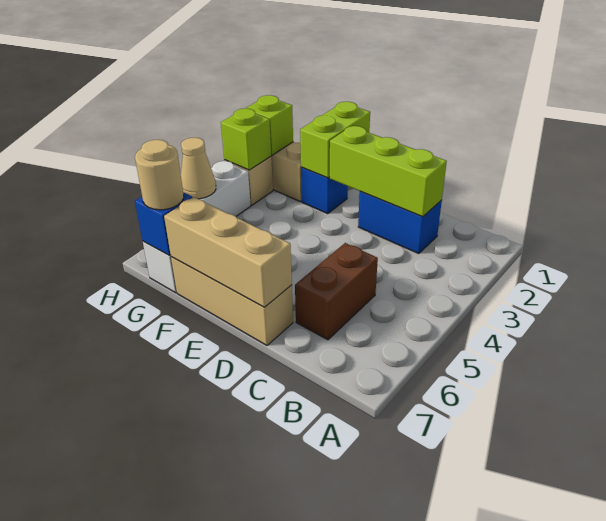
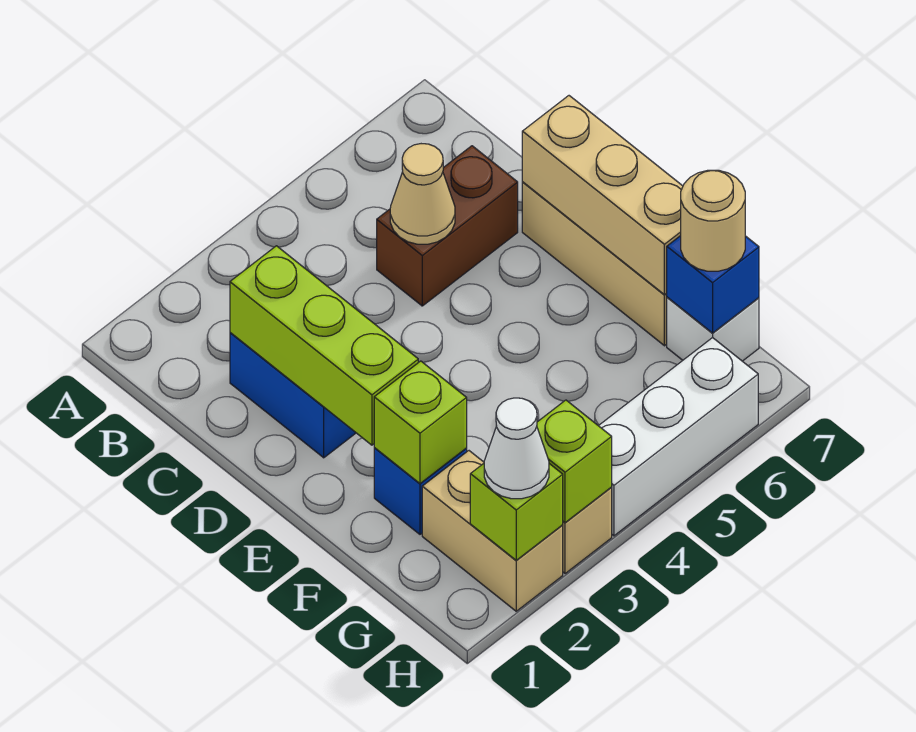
lime 1x2 brick [300,102,370,178] -> lime 1x1 brick [374,361,467,483]
none -> white 1x1 cone [484,398,549,499]
tan 1x1 cone [181,138,216,199] -> tan 1x1 cone moved to [390,144,455,244]

